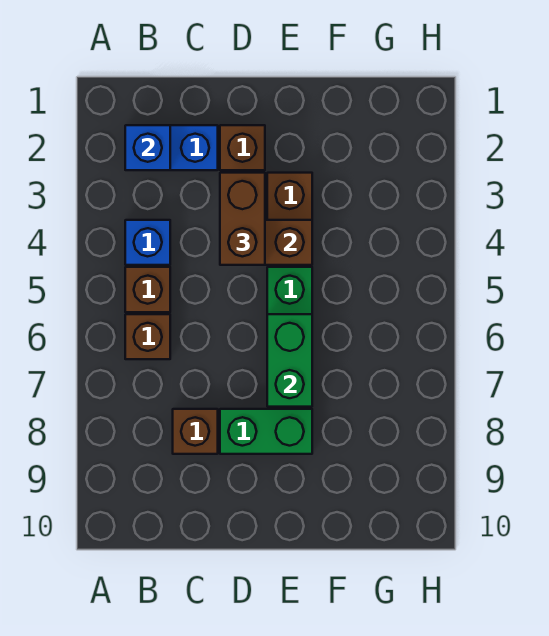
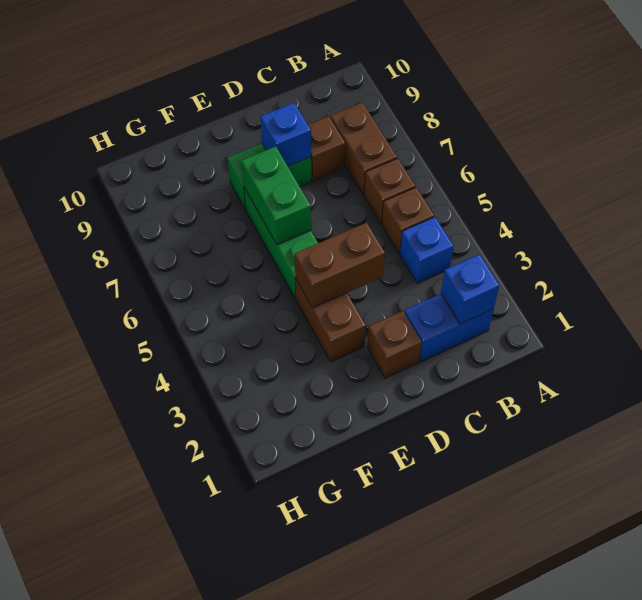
brown 1x2 brick [220,173,265,265] -> brown 1x2 brick moved to [331,102,397,195]
none -> blue 1x1 brick [261,103,311,166]

